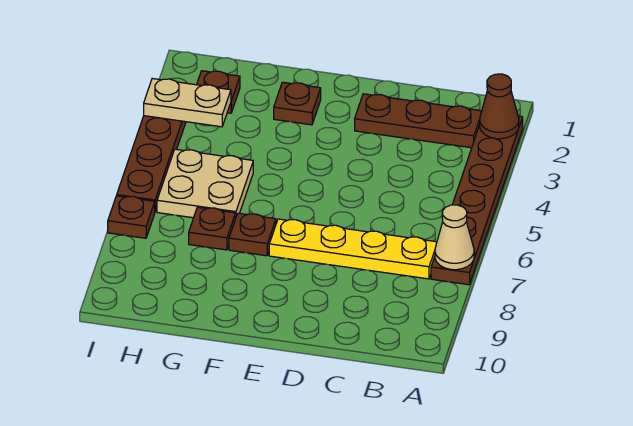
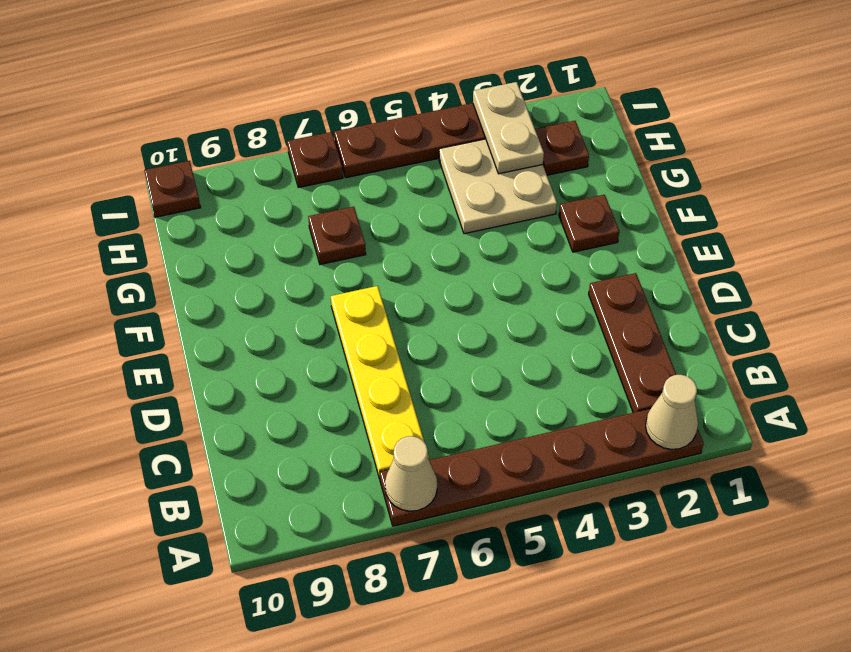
brown 1x1 cone [480,74,519,139] -> tan 1x1 cone [646,375,698,449]
brown 1x1 plate [229,213,276,256] -> brown 1x1 plate moved to [144,161,201,217]
tan 2x2 plate [157,149,253,218] -> tan 2x2 plate moved to [439,139,557,234]

